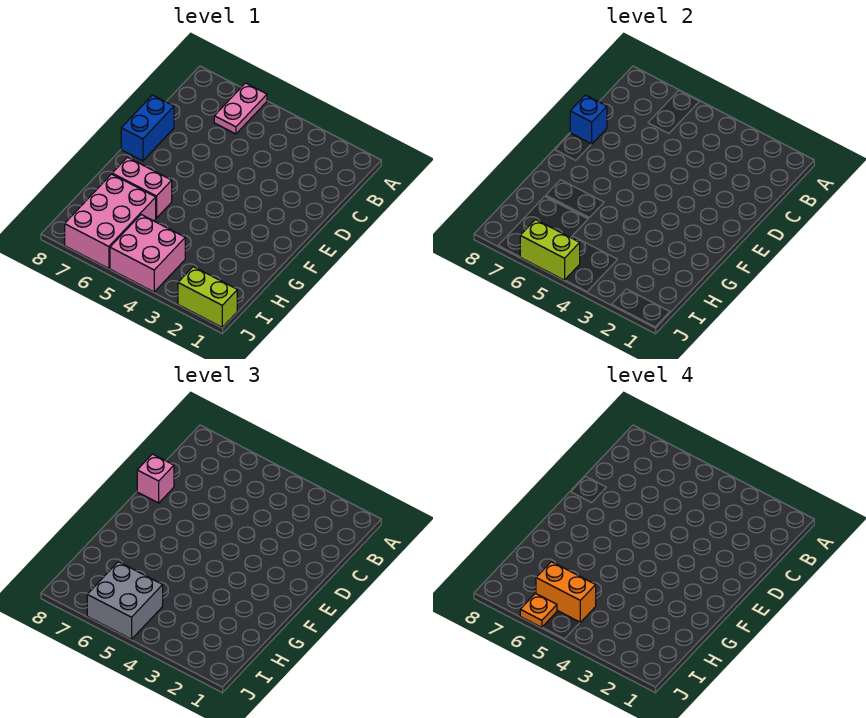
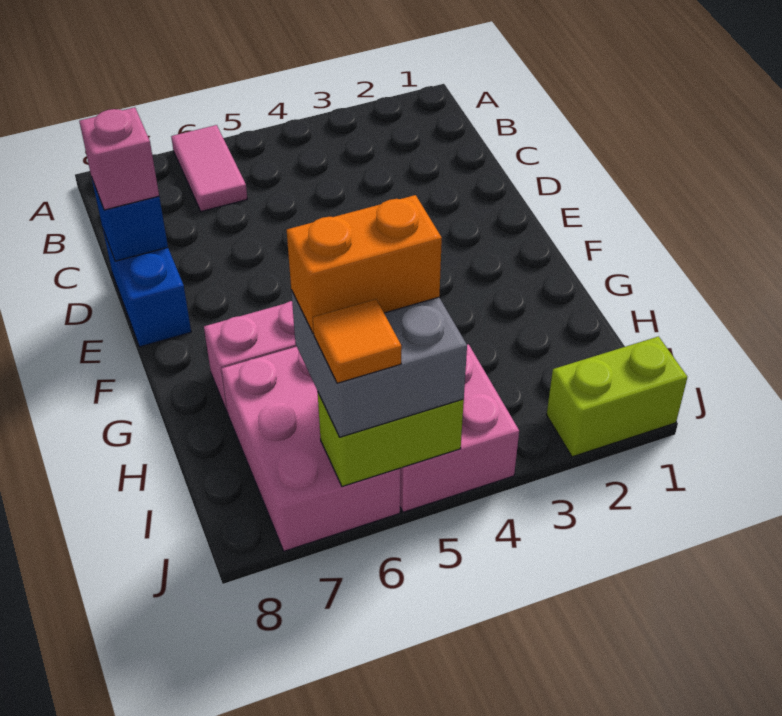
pink 1x2 plate [214,83,267,134] -> pink 1x2 tile [171,125,247,211]
orange 1x1 plate [520,593,557,628] -> orange 1x1 tile [313,299,402,383]

